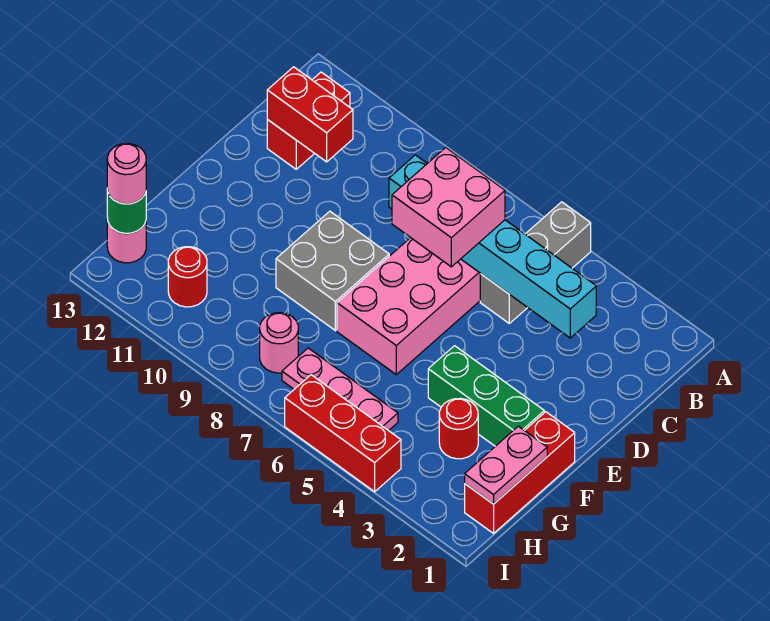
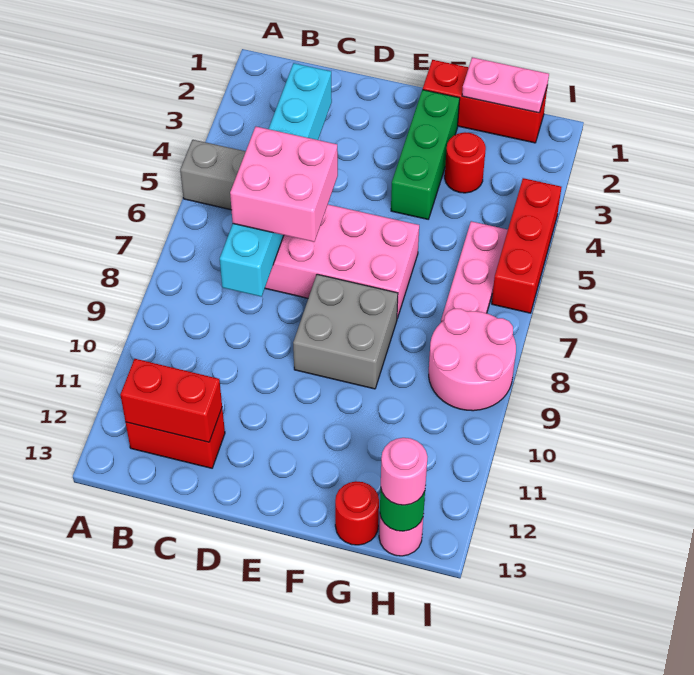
red 1x2 brick [267,67,353,162] -> red 1x2 brick turned to [120,359,222,442]
pink 1x1 round brick [260,313,298,373] -> pink 2x2 round brick [429,309,516,411]
red 1x1 round brick [168,247,207,307] -> red 1x1 round brick moved to [335,481,379,545]

